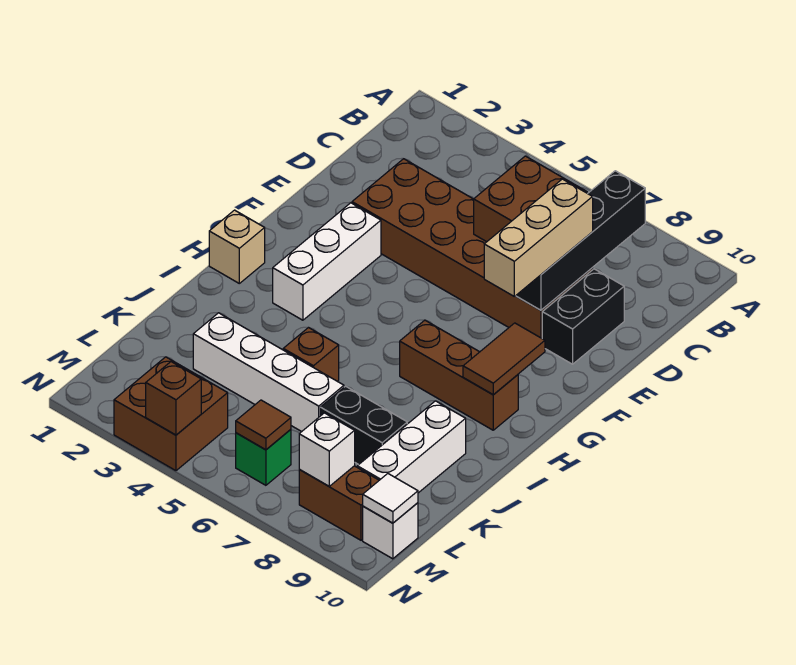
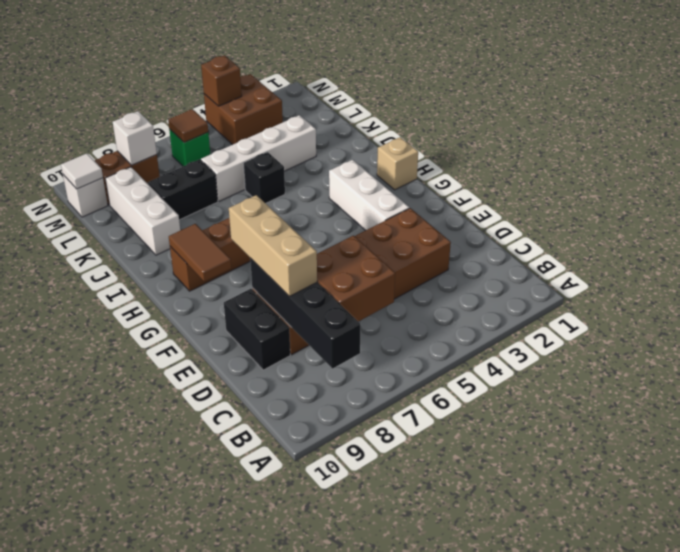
brown 1x1 brick [283,327,339,381] -> black 1x1 brick [243,152,285,203]

